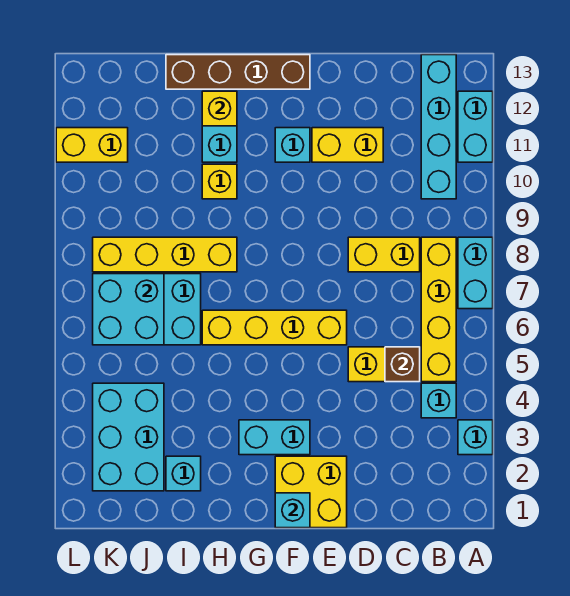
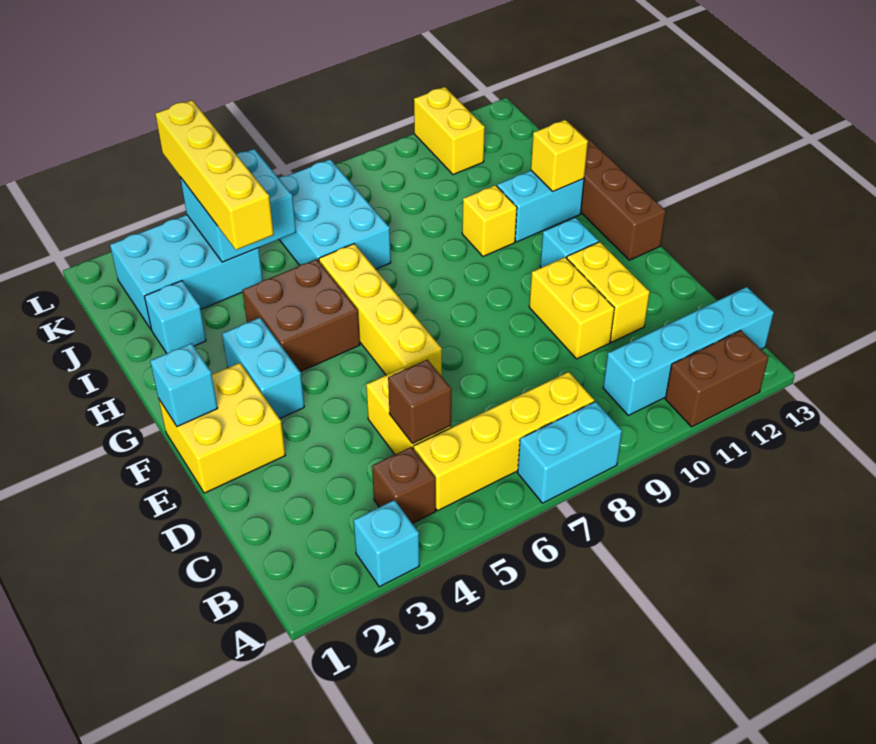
cyan 1x2 brick [458,91,493,162] -> brown 1x2 brick [665,330,769,427]
cyan 1x1 brick [421,383,456,418] -> brown 1x1 brick [372,447,436,523]
yellow 1x2 brick [348,237,420,272] -> yellow 1x2 brick moved to [529,257,614,359]
none -> brown 2x2 brick [242,259,360,372]
yellow 1x4 brick [93,237,237,272] -> yellow 1x4 brick moved to [155,100,274,250]
cyan 2x2 brick [93,274,164,345] -> cyan 2x2 brick moved to [180,149,296,262]

